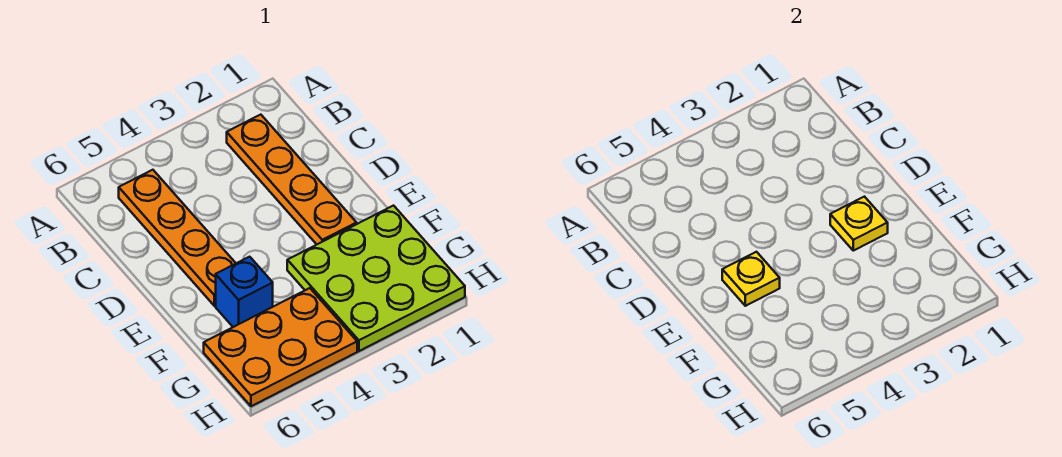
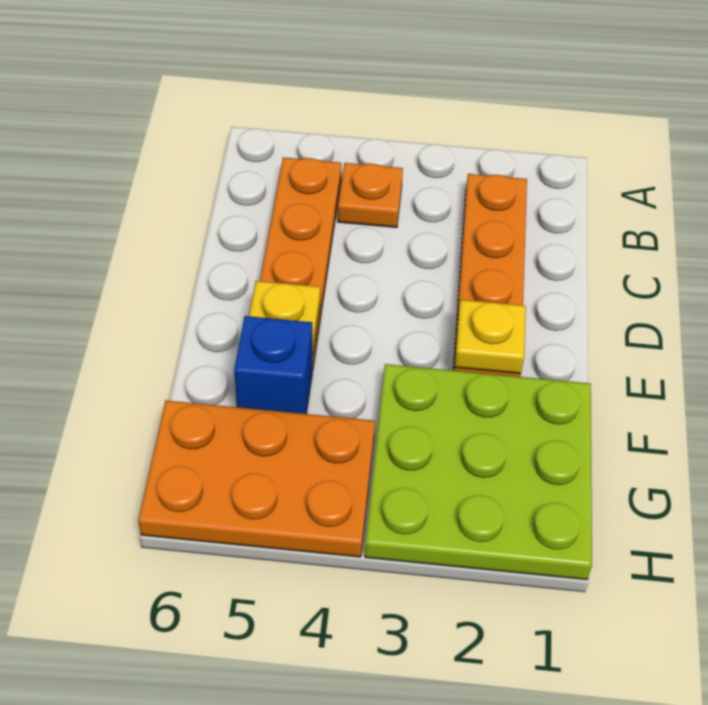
none -> orange 1x1 plate [338,163,403,227]

